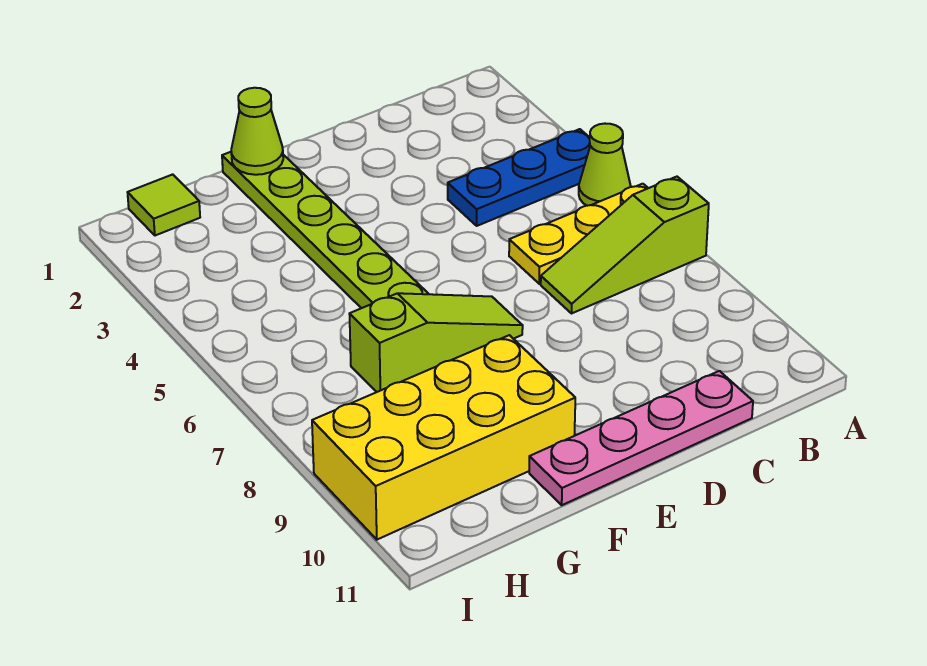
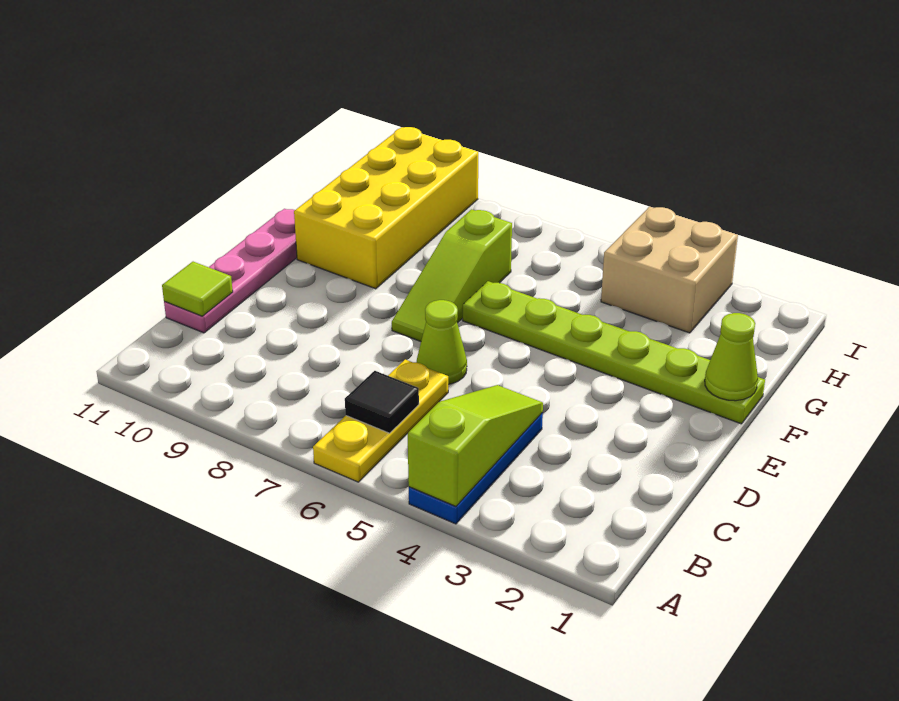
lime 1x1 cone [579,124,631,206] -> lime 1x1 cone moved to [417,300,467,384]
lime 1x3 slope [541,177,709,314] -> lime 1x3 slope moved to [408,385,543,506]
none -> black 1x1 tile [345,371,419,433]
lime 1x1 tile [128,174,200,235] -> lime 1x1 tile moved to [162,262,233,316]
none -> tan 2x2 brick [601,207,738,333]

